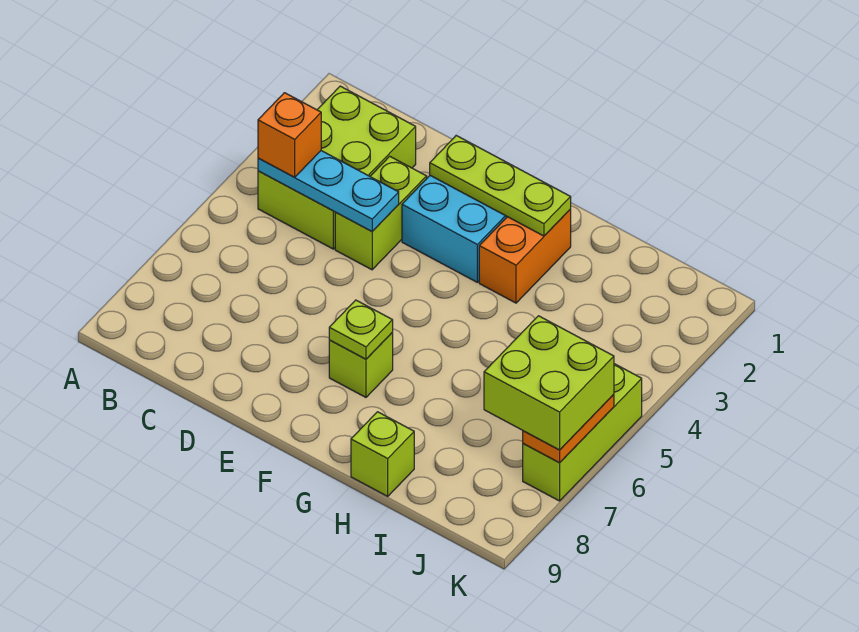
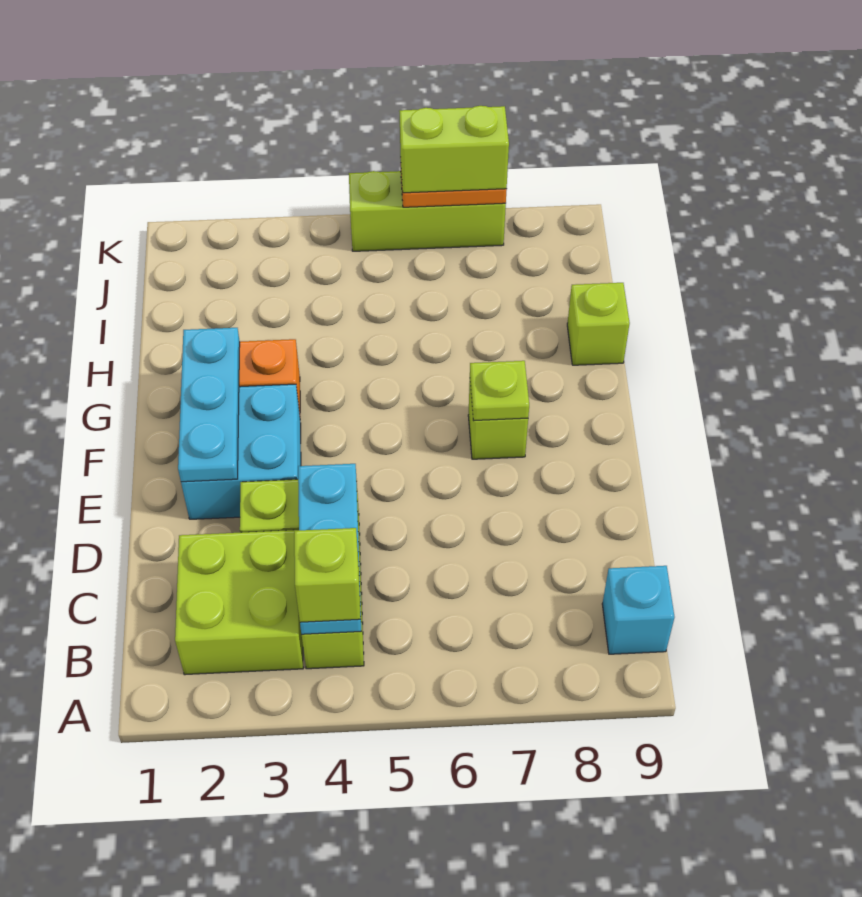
orange 1x1 brick [258,93,321,177] -> lime 1x1 brick [294,528,361,622]
none -> cyan 1x1 brick [602,566,674,654]
lime 1x3 plate [430,136,571,236] -> cyan 1x3 plate [178,328,240,482]
lime 2x2 brick [484,316,614,450] -> lime 1x2 brick [400,106,509,193]

